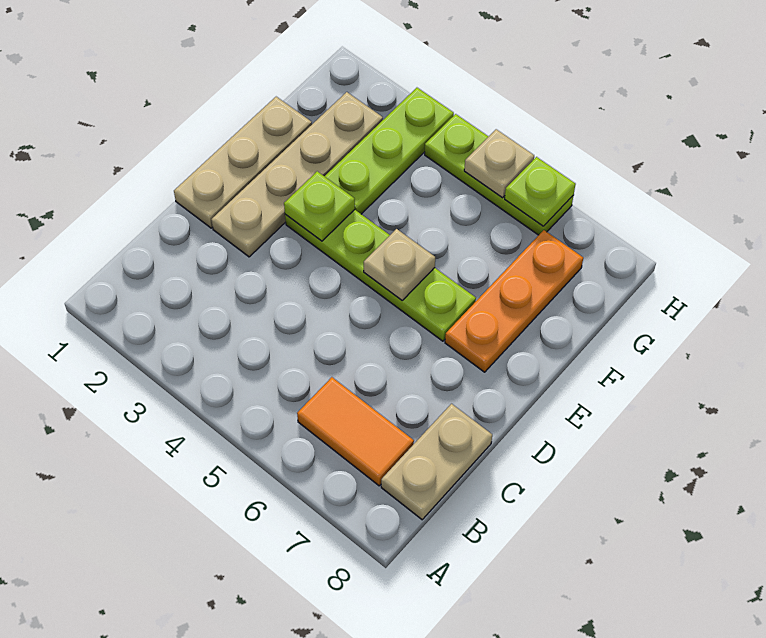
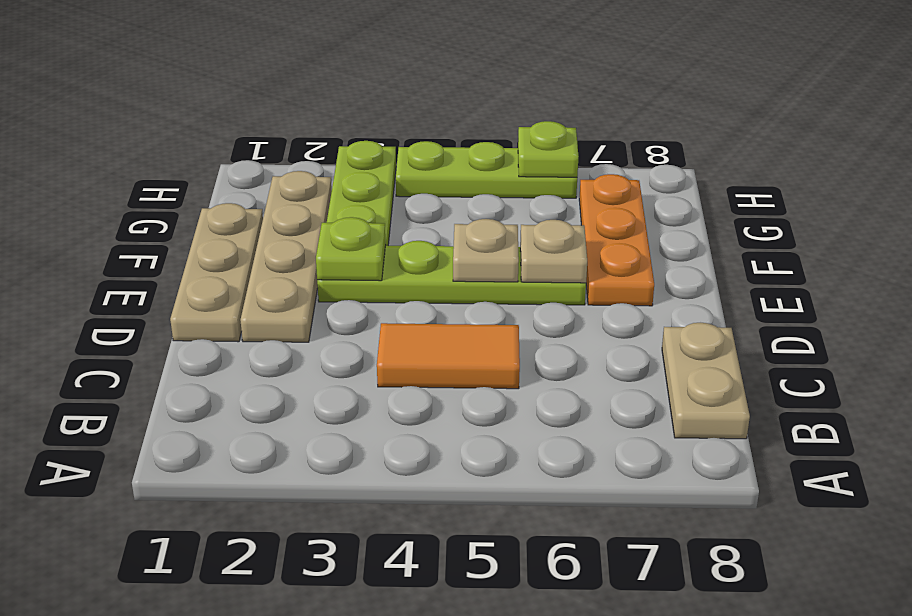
orange 1x2 tile [297,377,414,486] -> orange 1x2 tile moved to [377,323,520,389]
tan 1x1 plate [464,129,534,198] -> tan 1x1 plate moved to [520,220,587,283]

